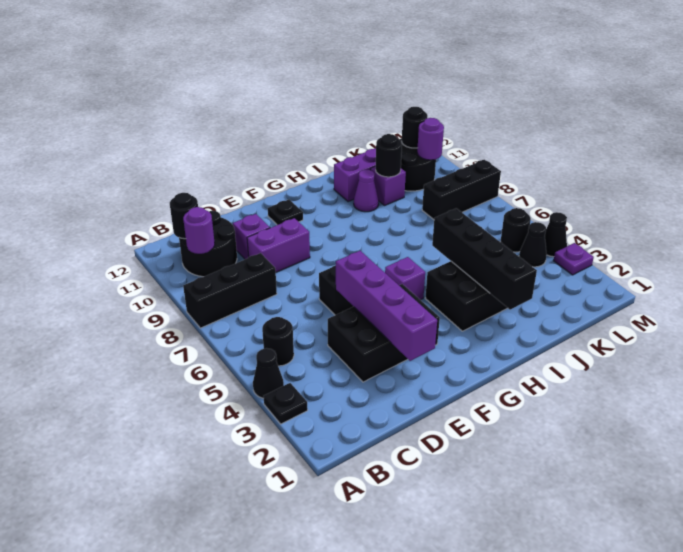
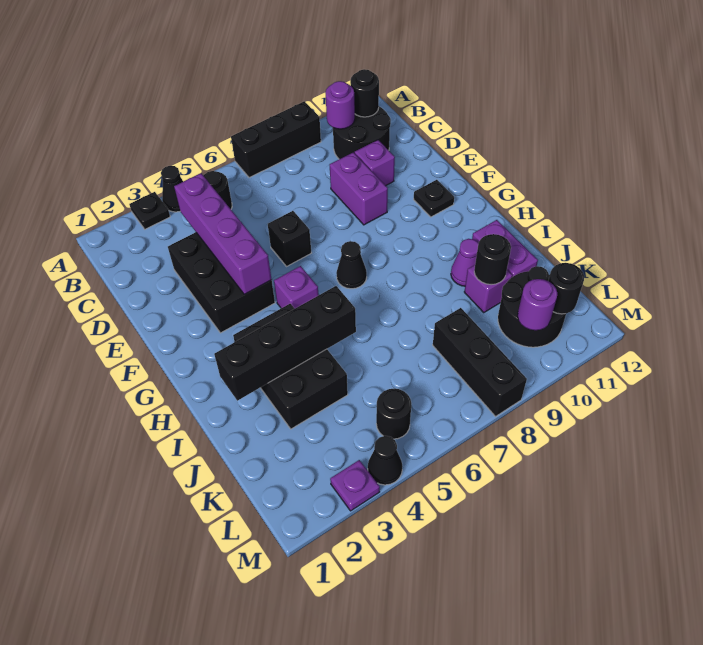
black 1x3 brick [183,253,277,328] -> black 1x3 brick turned to [231,101,321,178]
purple 1x4 brick [336,251,437,361] -> purple 1x4 brick turned to [174,173,272,294]
black 1x1 cone [519,222,547,267] -> black 1x1 cone moved to [336,241,367,289]

